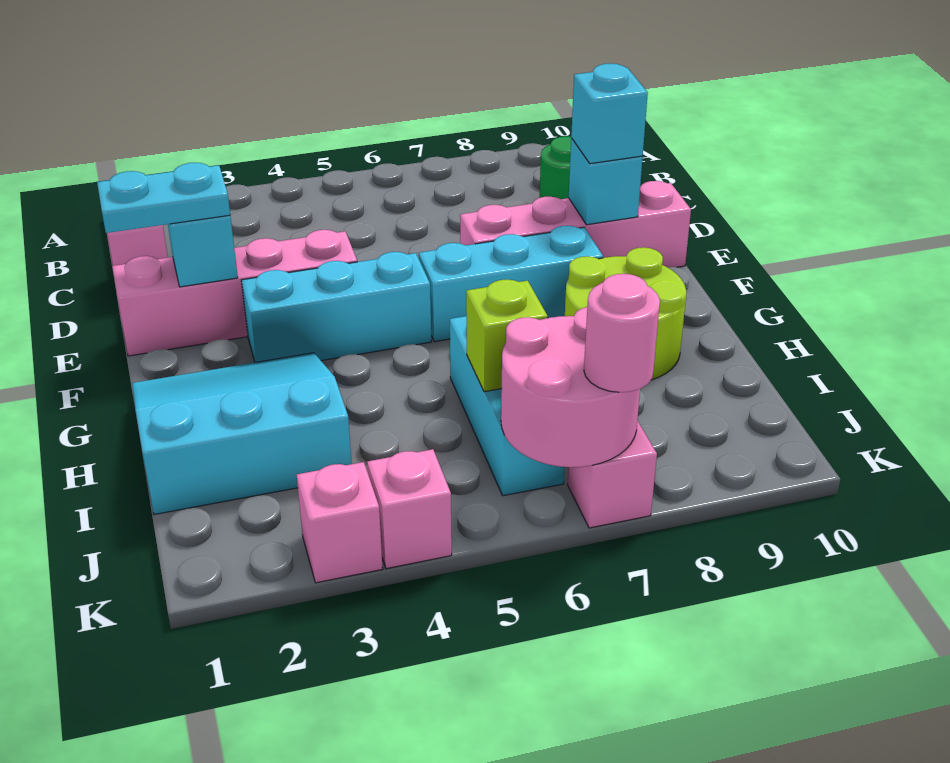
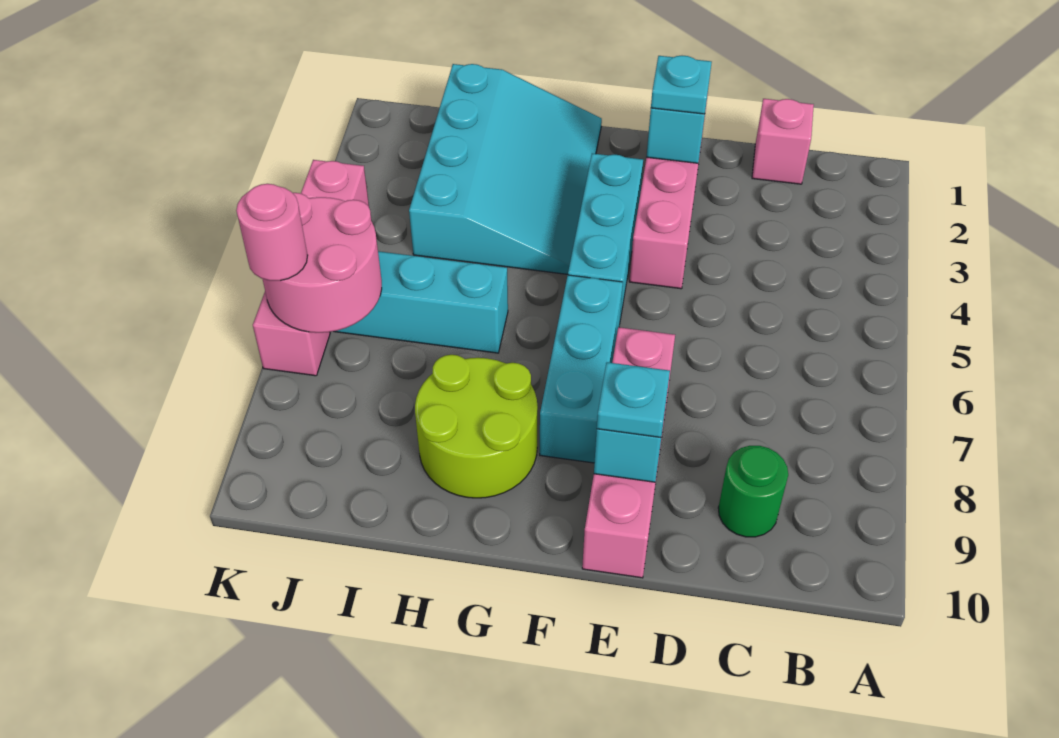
cyan 1x2 plate [97,163,230,233] -> cyan 1x1 plate [651,56,712,114]
cyan 1x1 brick [571,63,648,164] -> cyan 1x1 plate [597,362,670,437]
cyan 3x3 slope [132,353,352,514] -> cyan 3x4 slope [409,64,602,274]
lime 1x1 brick [466,279,548,392] -> none
pink 1x1 brick [297,462,383,583] -> none

